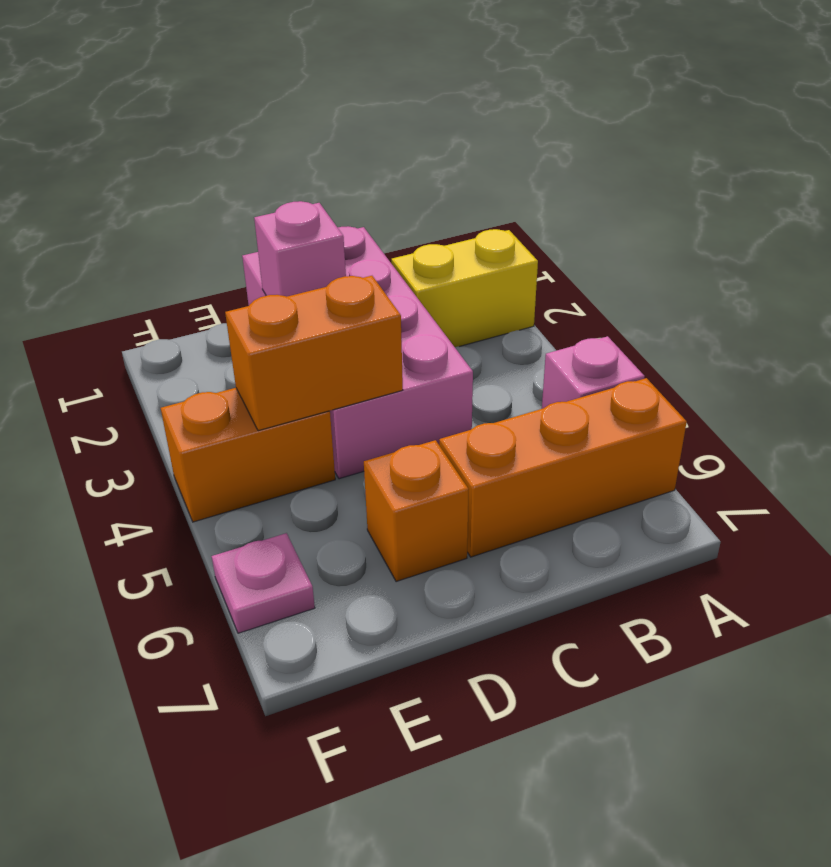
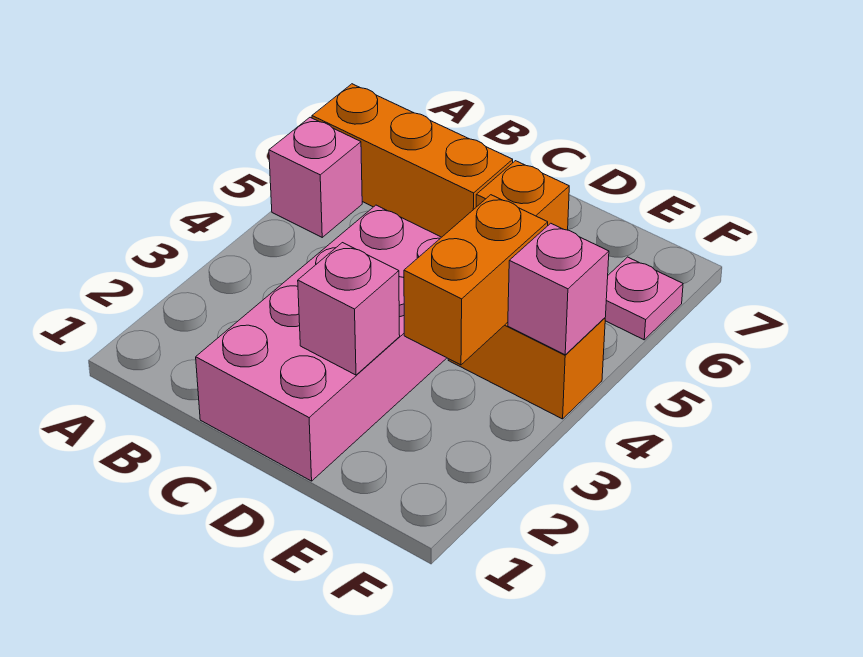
yellow 1x2 brick [391,229,538,347] -> none
orange 1x2 brick [225,276,403,431] -> orange 1x2 brick turned to [404,195,548,365]
none -> pink 1x1 brick [508,223,609,355]

